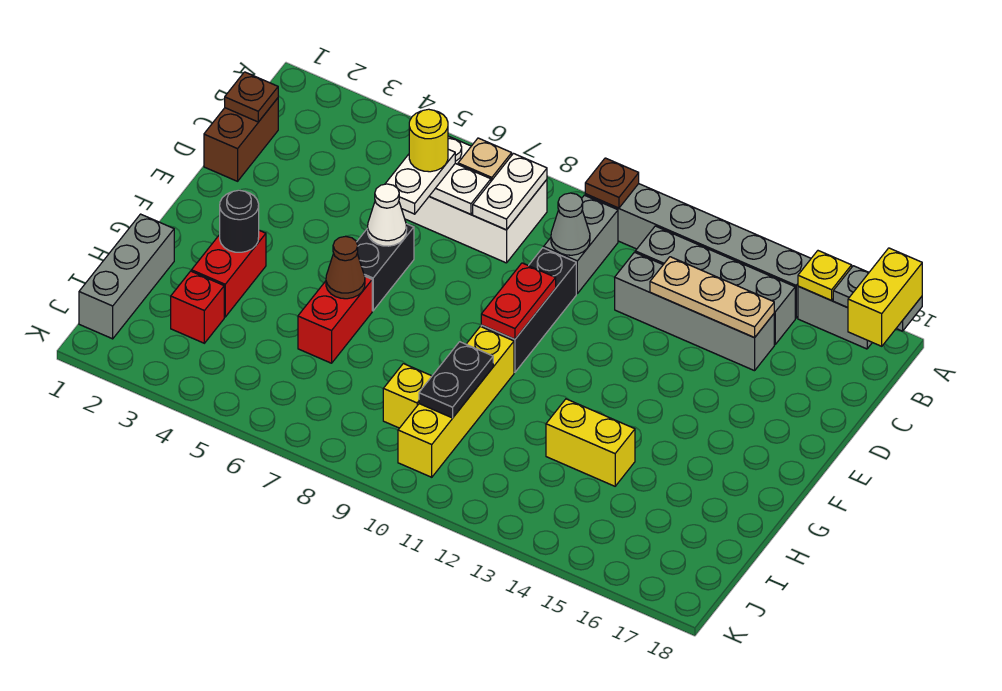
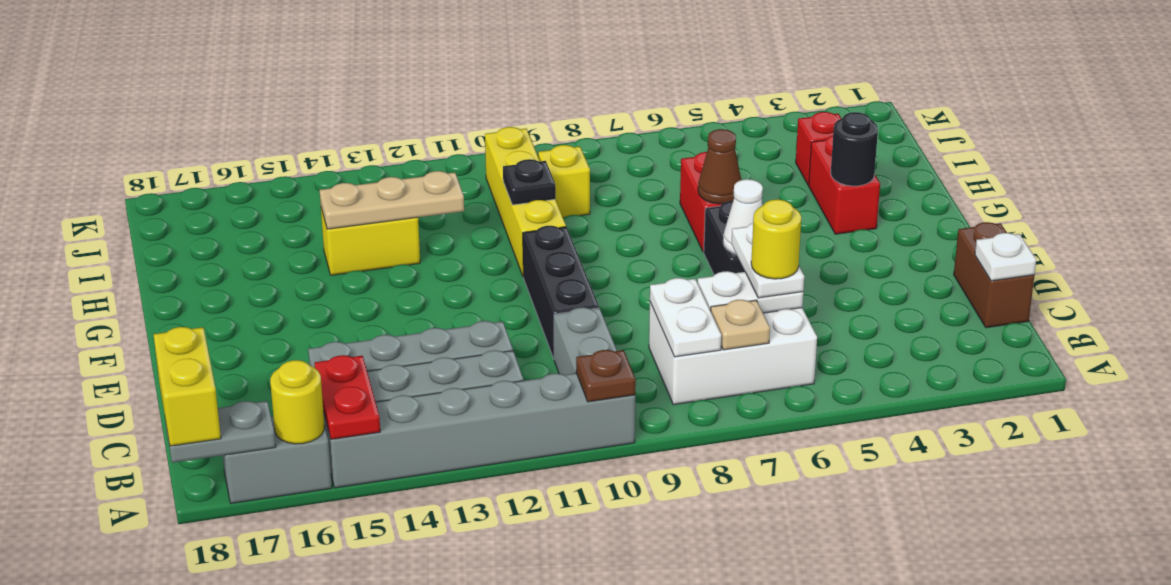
yellow 1x1 plate [798,251,852,300] -> yellow 1x1 round brick [270,360,324,444]
brown 1x1 plate [225,72,278,122] -> white 1x1 plate [975,233,1036,281]
grey 1x1 cone [551,193,590,255] -> none
tan 1x3 plate [650,257,774,338] -> tan 1x3 plate moved to [320,171,464,229]
red 1x2 plate [481,263,556,339] -> red 1x2 plate moved to [314,355,380,439]
grey 1x3 brick [79,214,174,339] -> none
black 1x2 plate [419,342,493,418] -> black 1x1 plate [503,159,556,205]

